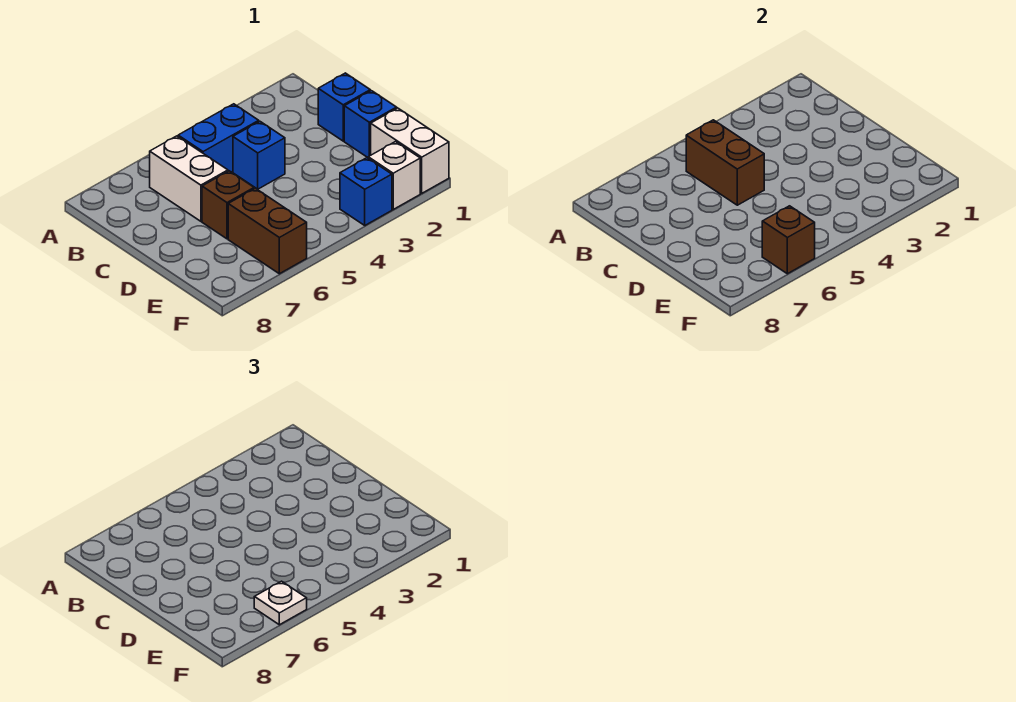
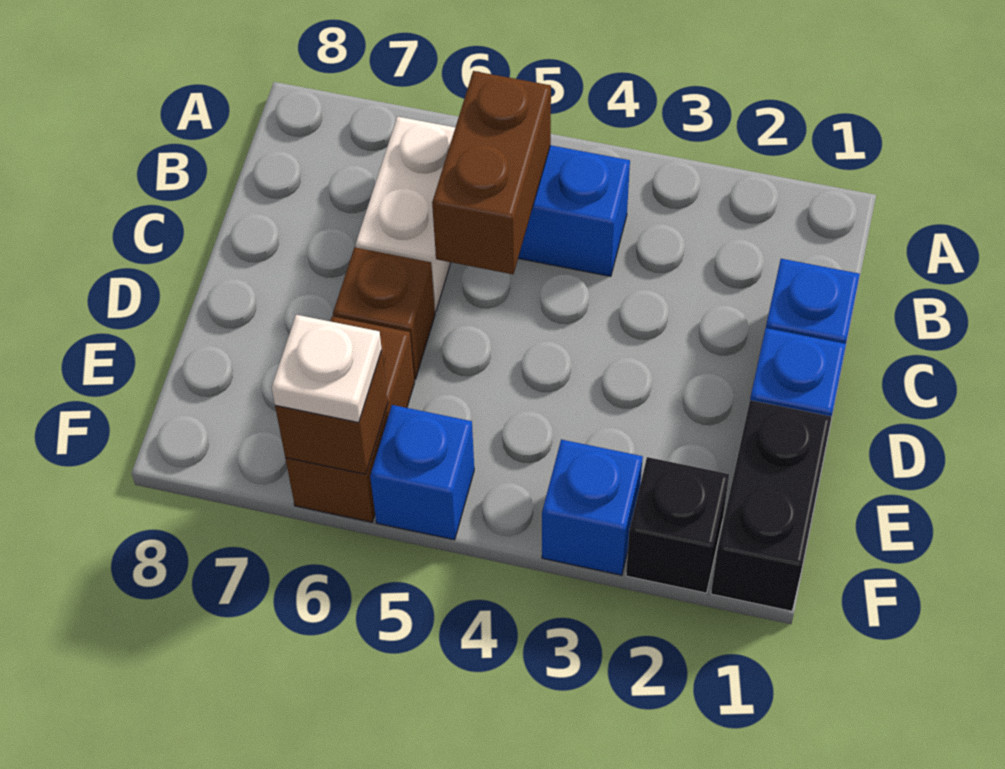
blue 1x1 brick [233,121,285,189] -> blue 1x1 brick moved to [370,405,474,540]
white 1x2 brick [371,108,449,193] -> black 1x2 brick [711,400,832,611]
white 1x1 brick [368,142,420,209] -> black 1x1 brick [626,457,729,593]

